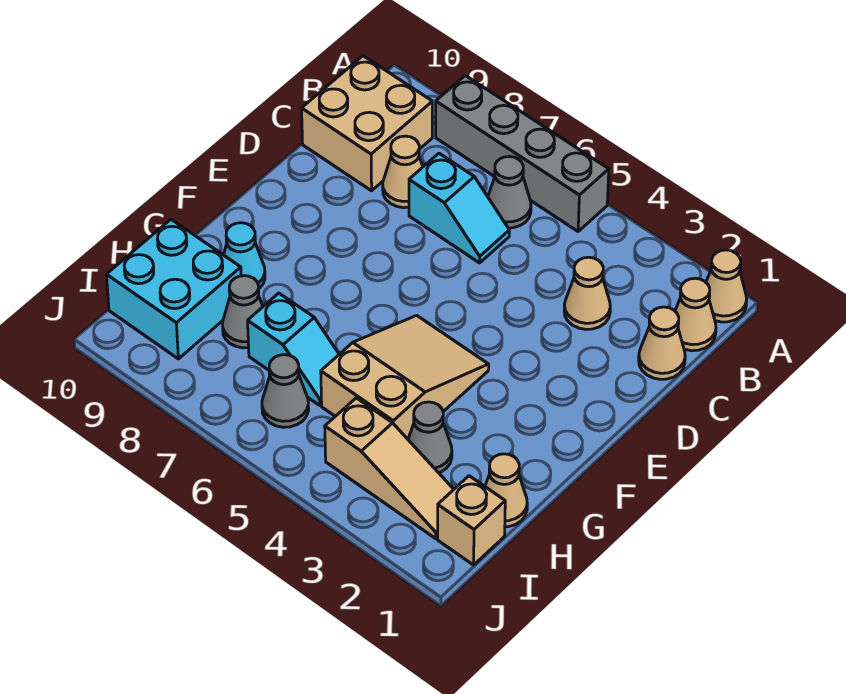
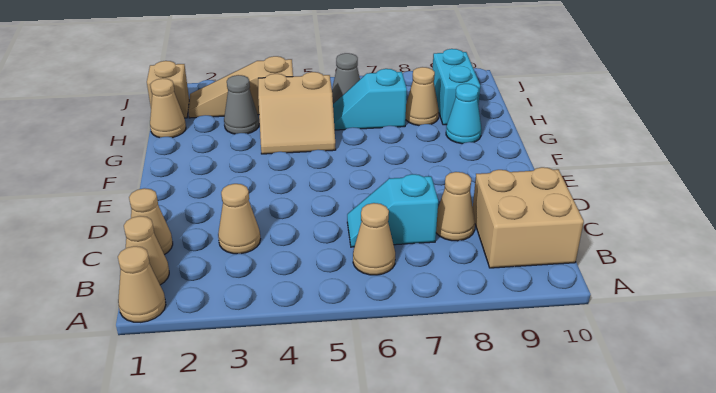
grey 1x4 brick [436,76,609,231] -> none
grey 1x1 cone [488,157,531,228] -> tan 1x1 cone [353,203,395,275]
tan 2x3 slope [321,315,489,439] -> tan 2x2 slope [258,72,336,154]
grey 1x1 cone [222,276,263,348] -> tan 1x1 cone [406,67,439,126]
cyan 2x2 brick [106,220,241,359] -> cyan 1x2 brick [433,49,480,125]

